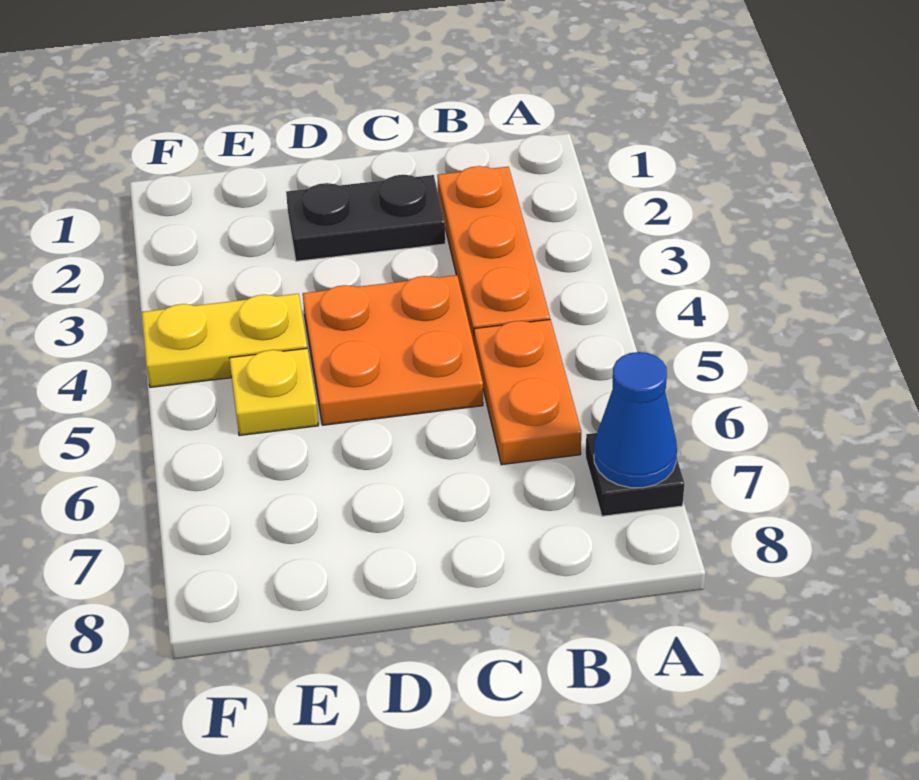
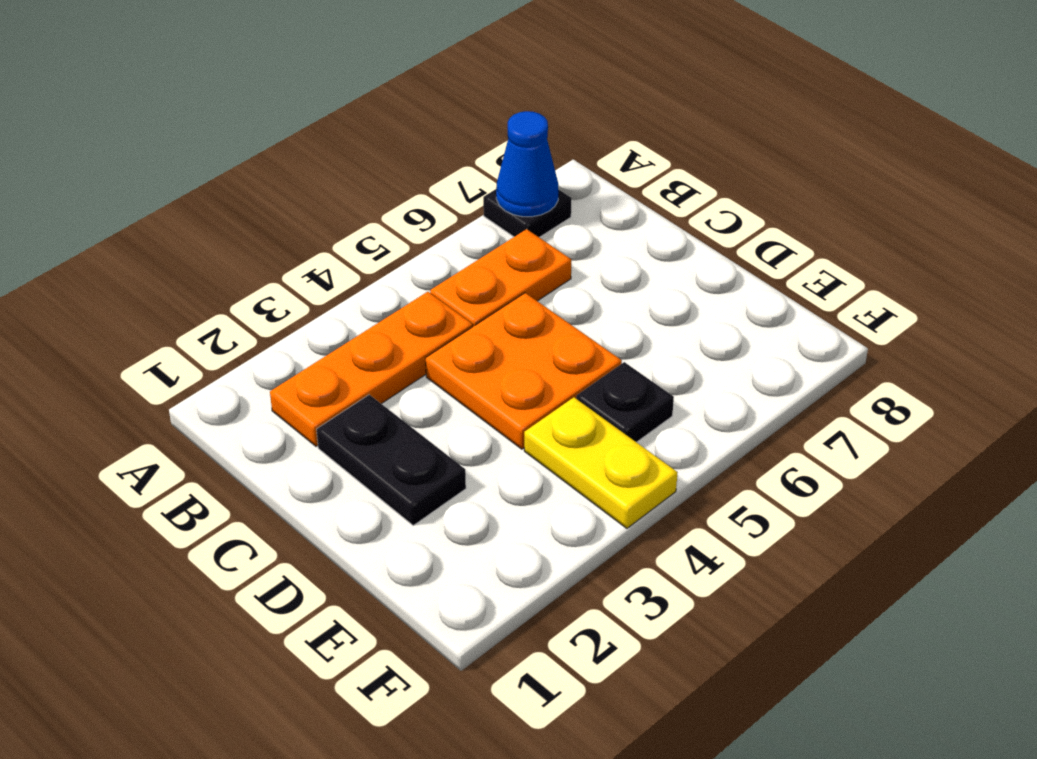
yellow 1x1 plate [229,348,318,436] -> black 1x1 plate [576,362,674,442]

